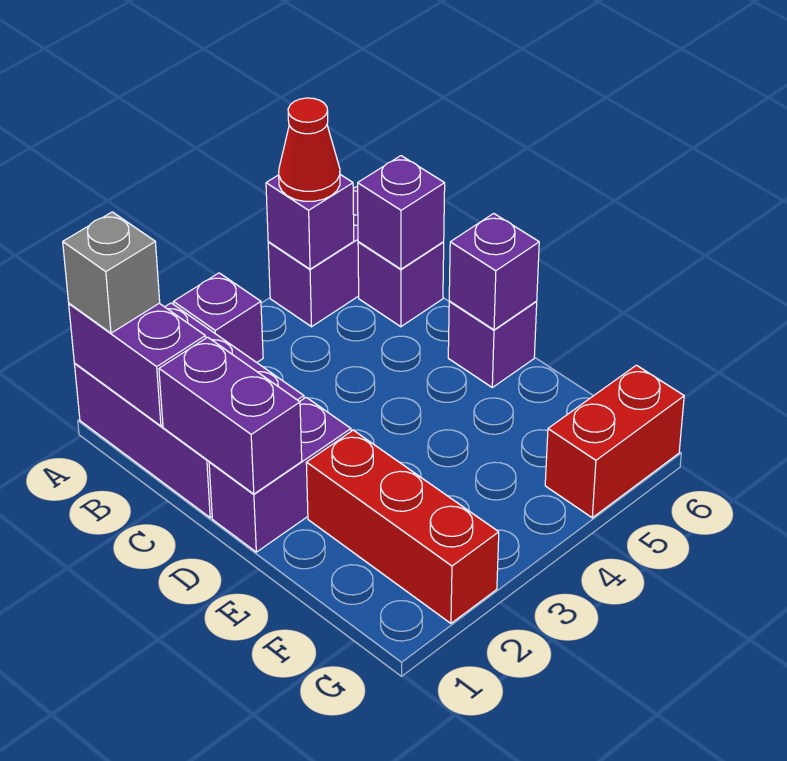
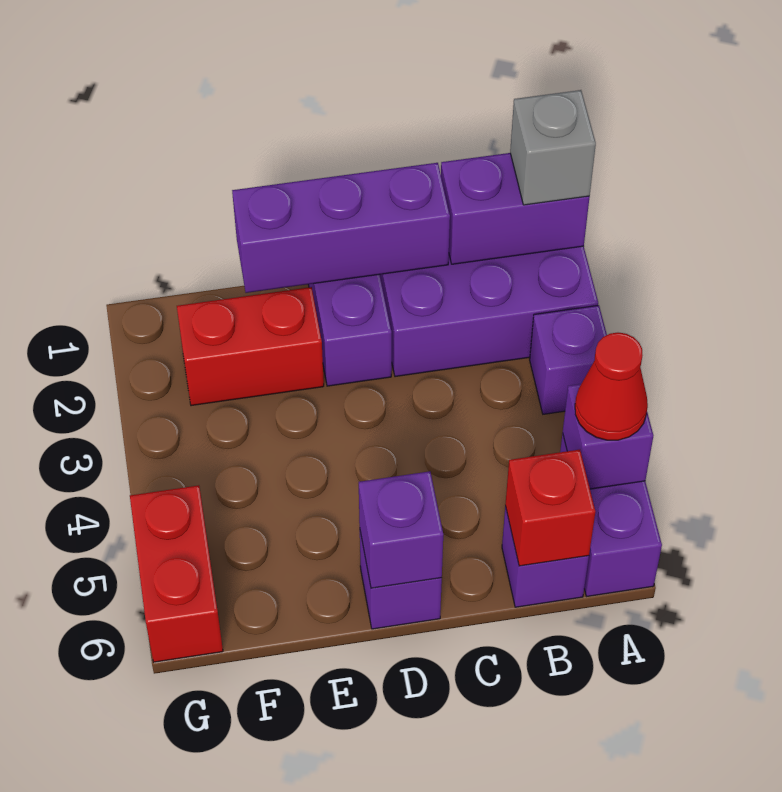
purple 1x1 brick [358,156,445,269] -> red 1x1 brick [505,450,595,566]
purple 1x2 brick [159,337,302,494] -> purple 1x3 brick [232,163,450,293]
red 1x3 brick [306,430,499,623] -> red 1x2 brick [177,287,324,406]

